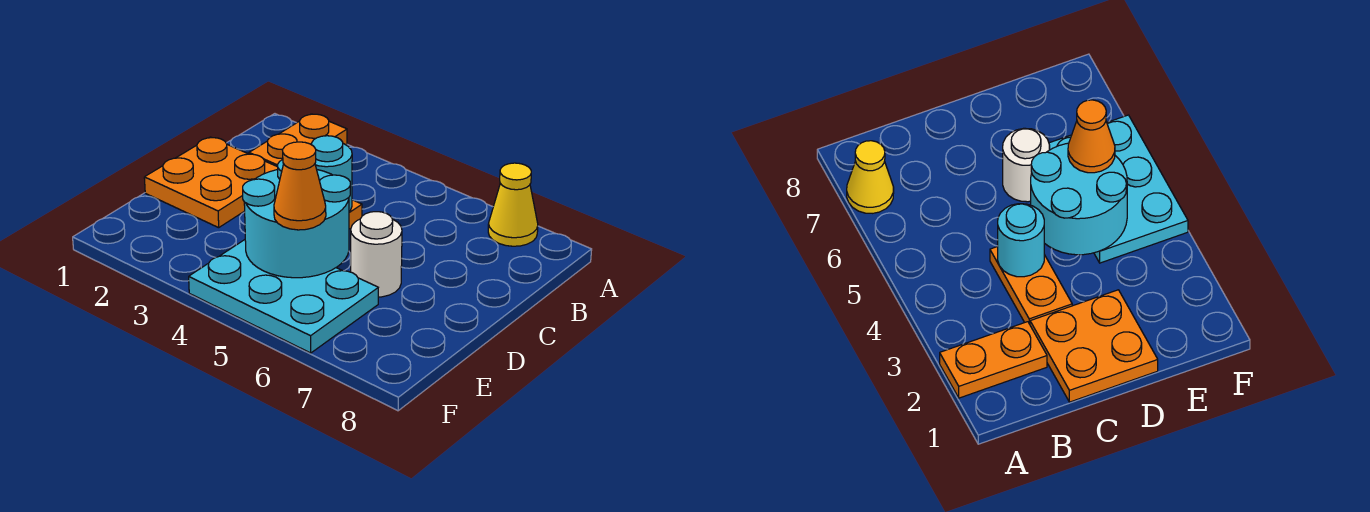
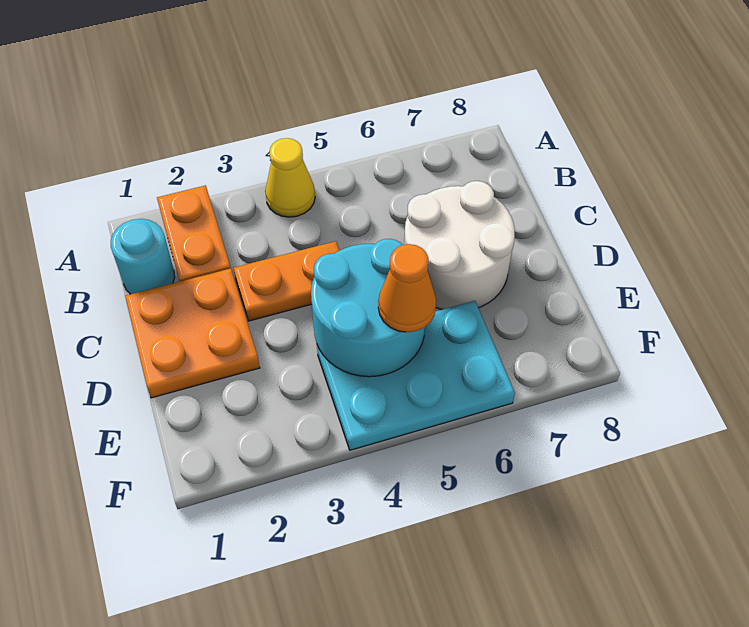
yellow 1x1 cone [488,163,538,246] -> yellow 1x1 cone moved to [265,138,315,217]
cyan 1x1 round brick [311,136,352,211] -> cyan 1x1 round brick moved to [111,219,175,294]
white 1x1 round brick [351,212,402,297] -> white 2x2 round brick [404,181,515,309]

